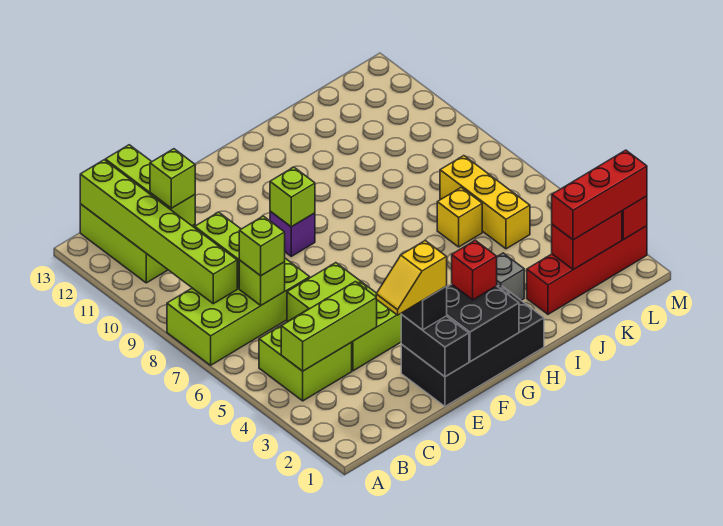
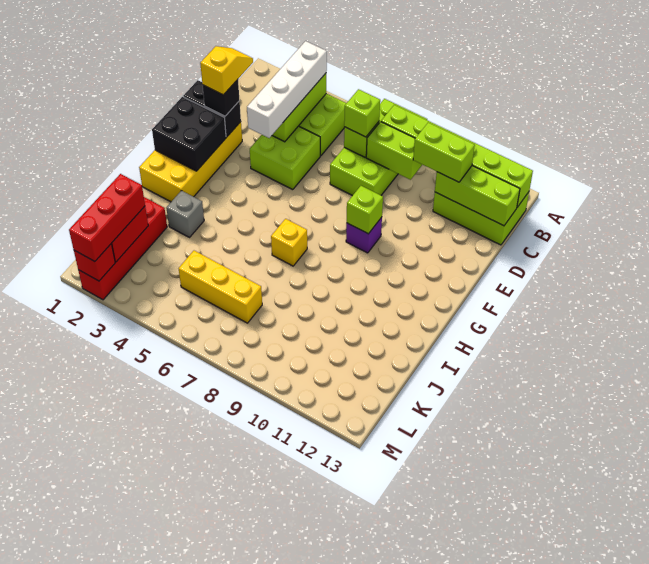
none -> white 1x4 brick [247,41,327,138]
lime 1x1 brick [150,149,195,208] -> lime 1x2 brick [413,122,475,182]
lime 2x3 brick [287,263,401,371] -> lime 2x2 brick [250,126,320,190]
black 2x4 brick [401,285,544,406] -> yellow 2x4 brick [139,122,242,202]
red 1x1 brick [452,240,497,300] -> none
yellow 1x1 brick [437,188,482,247] -> yellow 1x1 brick moved to [271,219,307,266]

